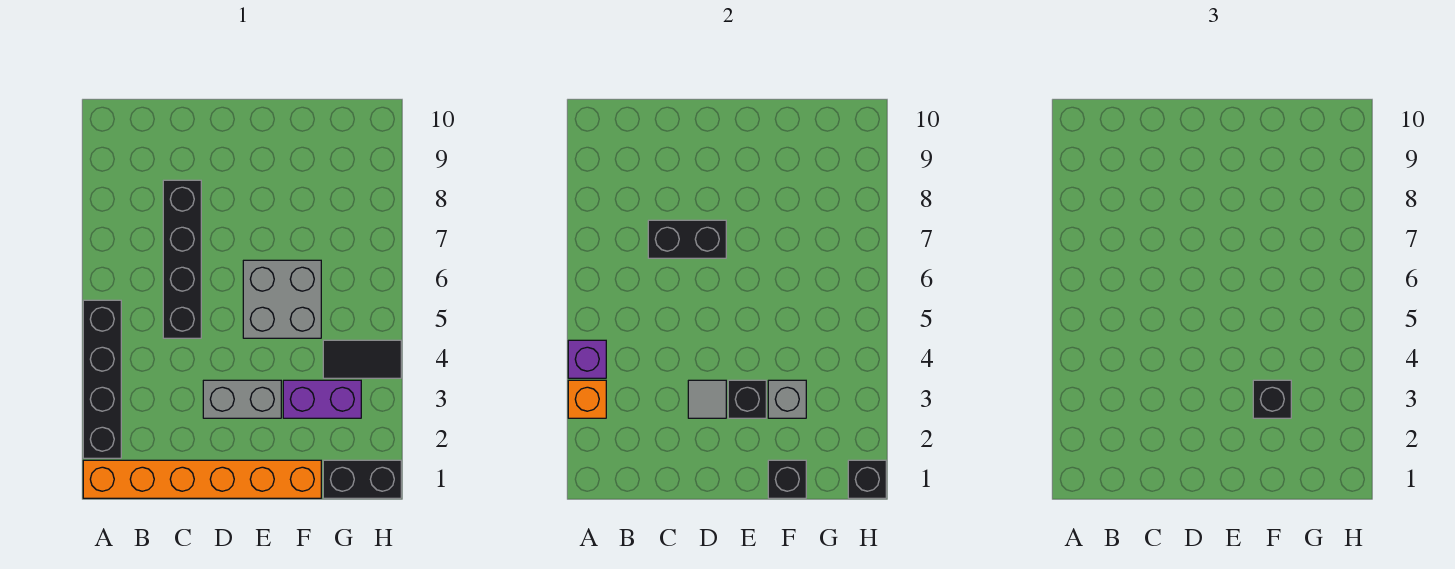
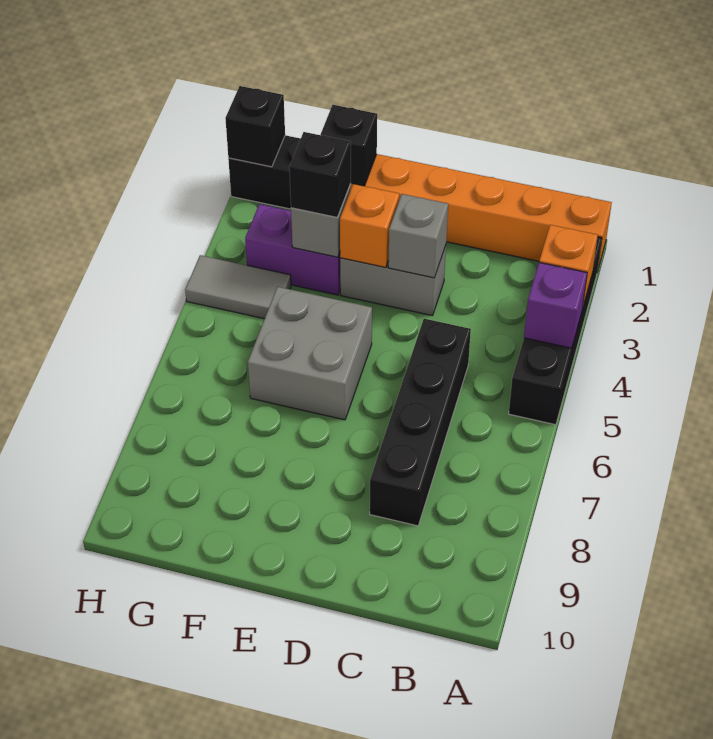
black 1x2 brick [648,220,726,258] -> none
grey 1x1 tile [688,380,726,418] -> grey 1x1 brick [388,194,448,278]
black 1x1 brick [728,380,766,418] -> orange 1x1 brick [340,184,399,267]
black 1x2 tile [323,340,401,378] -> grey 1x2 tile [185,255,291,319]

